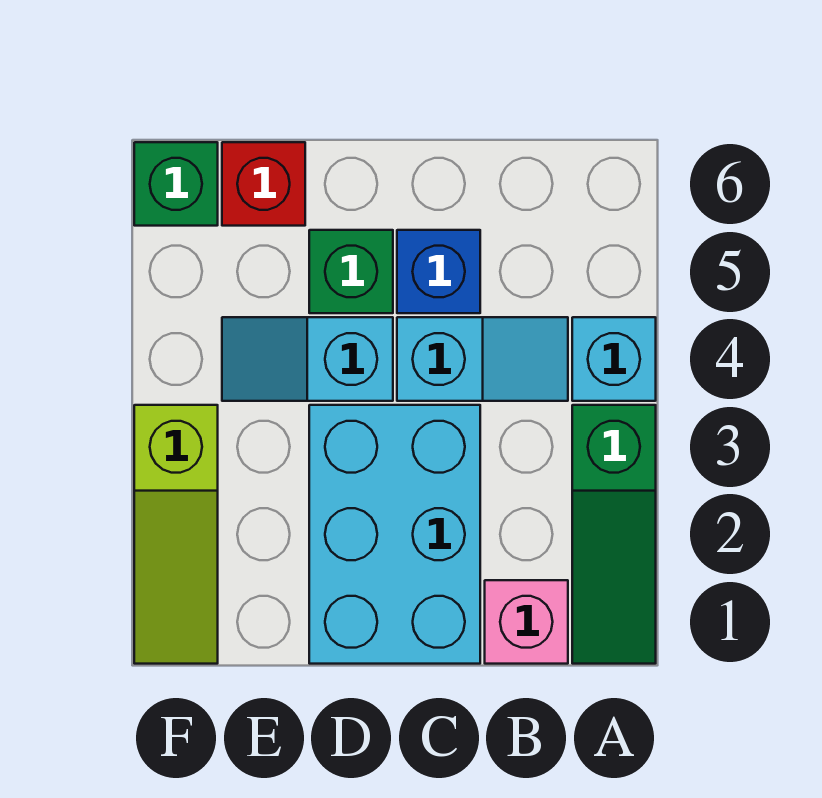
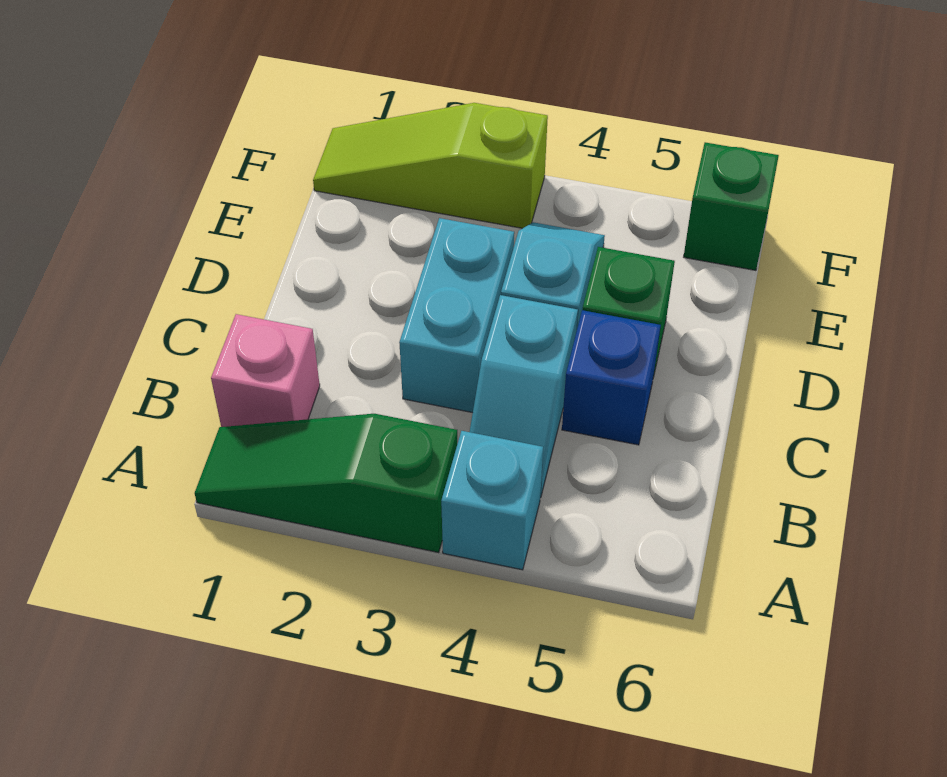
cyan 2x3 brick [309,405,480,664] -> cyan 1x2 brick [399,218,514,413]
red 1x1 brick [222,142,305,226] -> none

